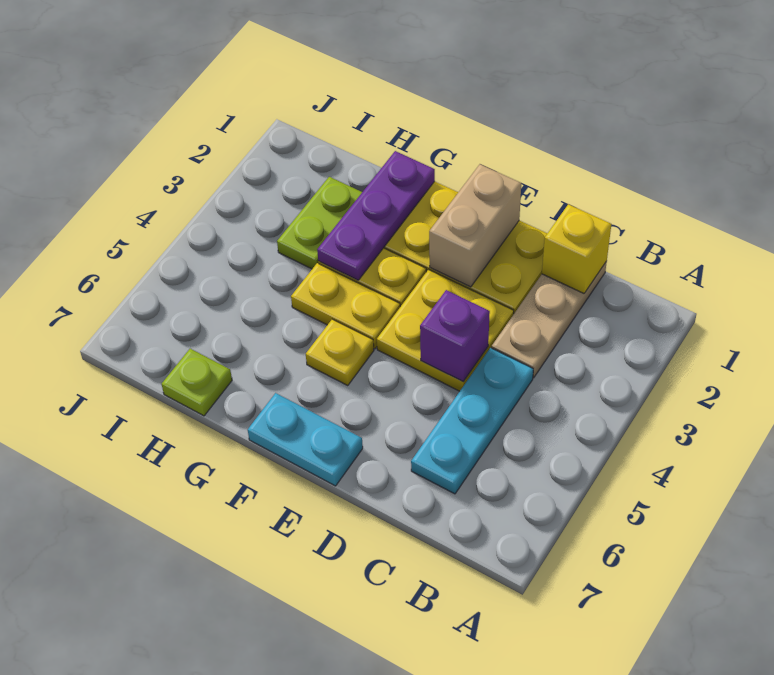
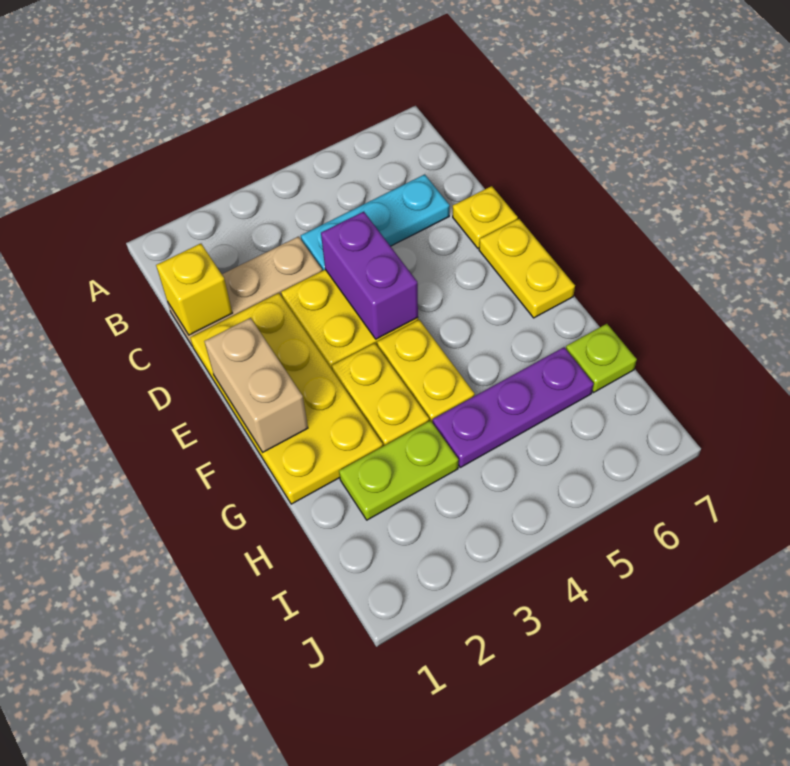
purple 1x1 brick [420,290,490,381] -> purple 1x2 brick [321,212,418,339]
tan 1x2 brick [429,164,521,287] -> tan 1x2 brick turned to [204,318,308,452]
cyan 1x2 plate [248,393,363,486] -> yellow 1x2 plate [479,219,575,318]
yellow 1x1 plate [306,319,374,386] -> yellow 1x1 plate moved to [453,186,518,248]
purple 1x3 plate [317,151,435,280] -> purple 1x3 plate moved to [433,347,593,467]

